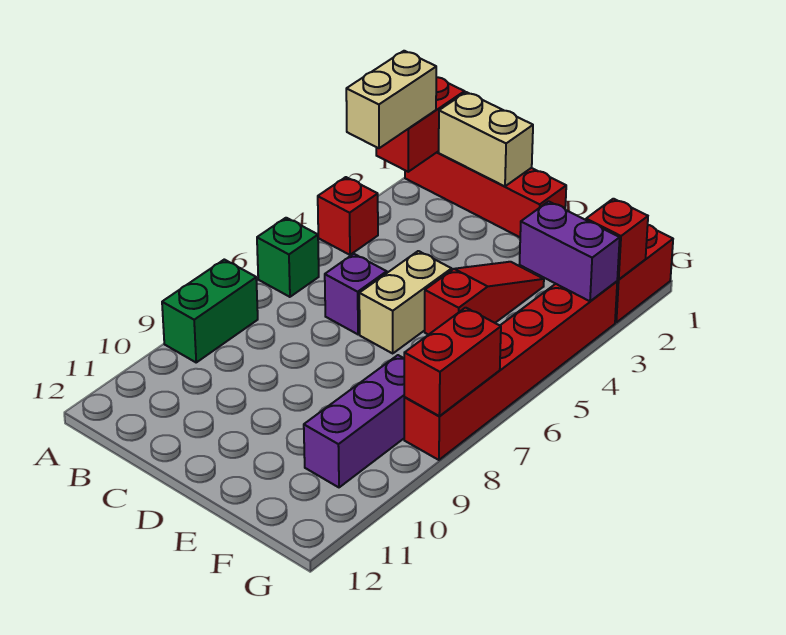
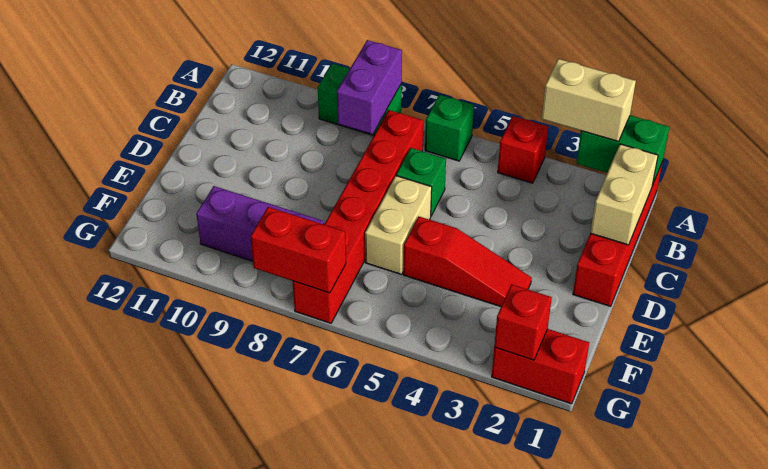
red 1x2 brick [376,77,465,172] -> green 1x2 brick [576,115,669,186]
purple 1x1 brick [325,254,387,334] -> green 1x1 brick [396,148,446,216]
tan 1x2 brick [359,251,452,353] -> tan 1x2 brick turned to [365,176,432,275]
purple 1x2 brick [519,201,620,301] -> purple 1x2 brick moved to [337,40,402,134]
red 1x6 brick [404,281,617,460] -> red 1x6 brick turned to [293,110,423,323]

